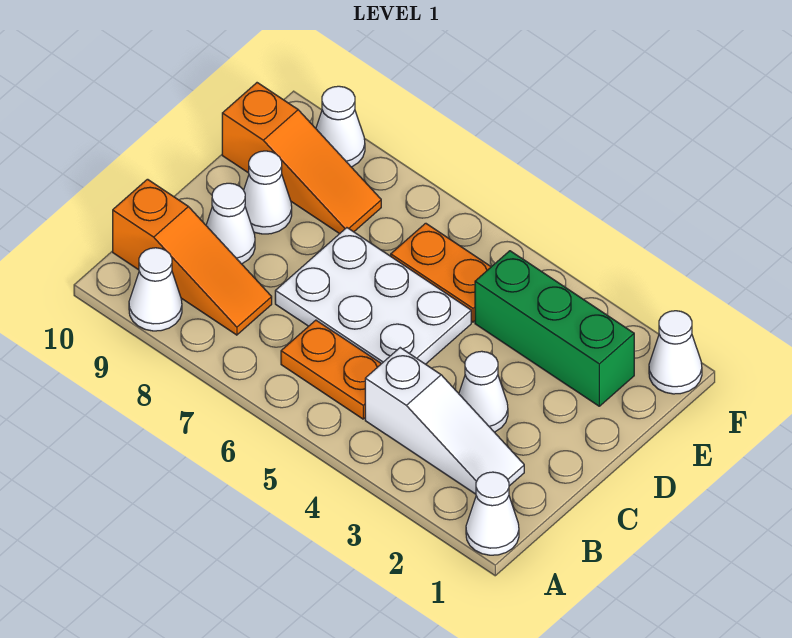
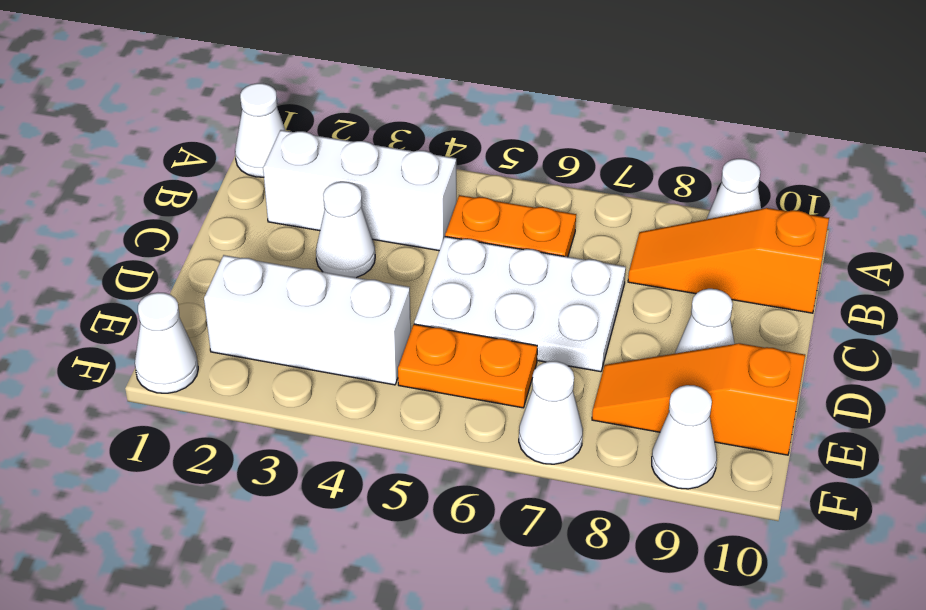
white 1x3 slope [365,348,524,494] -> white 1x3 brick [263,130,456,251]
white 1x1 cone [206,183,255,264] -> white 1x1 cone moved to [519,361,583,464]
green 1x3 brick [475,251,634,406] -> white 1x3 brick [204,255,411,385]

